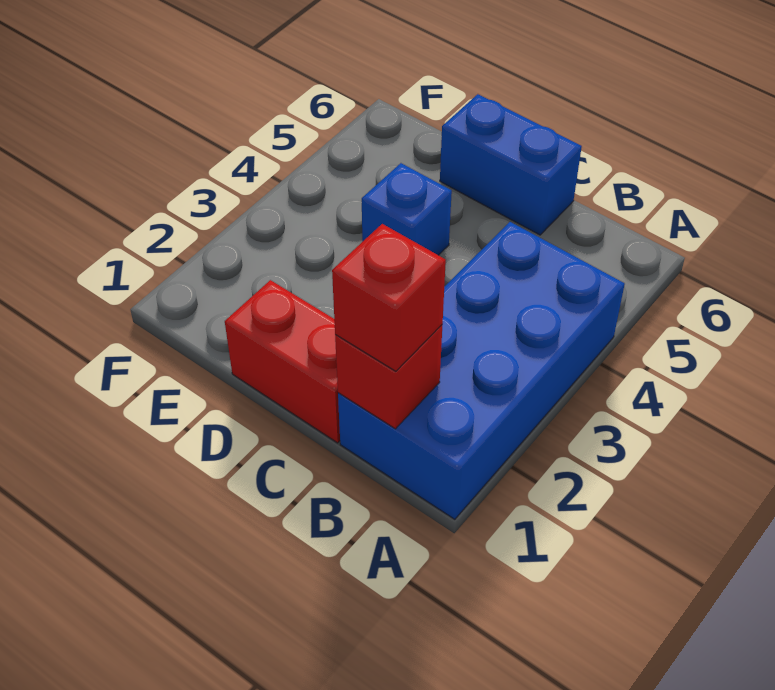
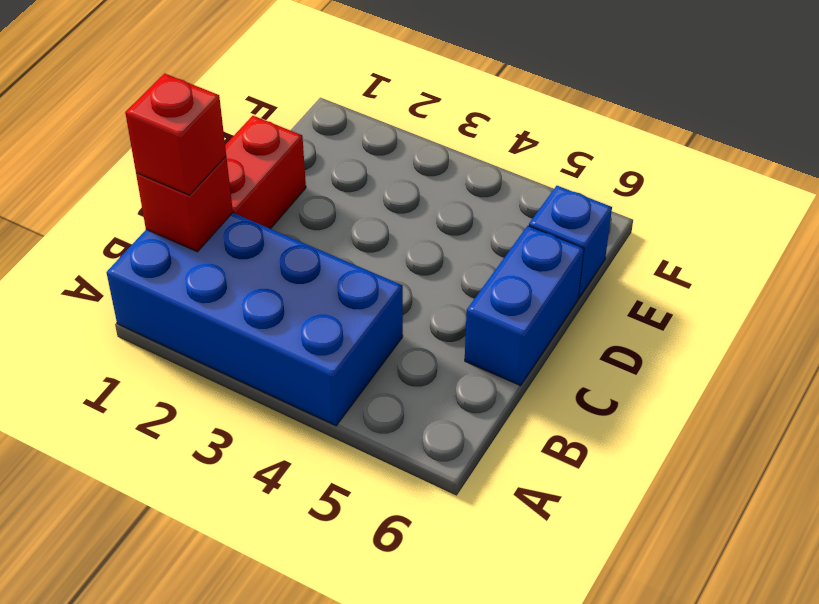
blue 1x1 brick [362,163,452,255] -> blue 1x1 brick moved to [529,186,612,298]

